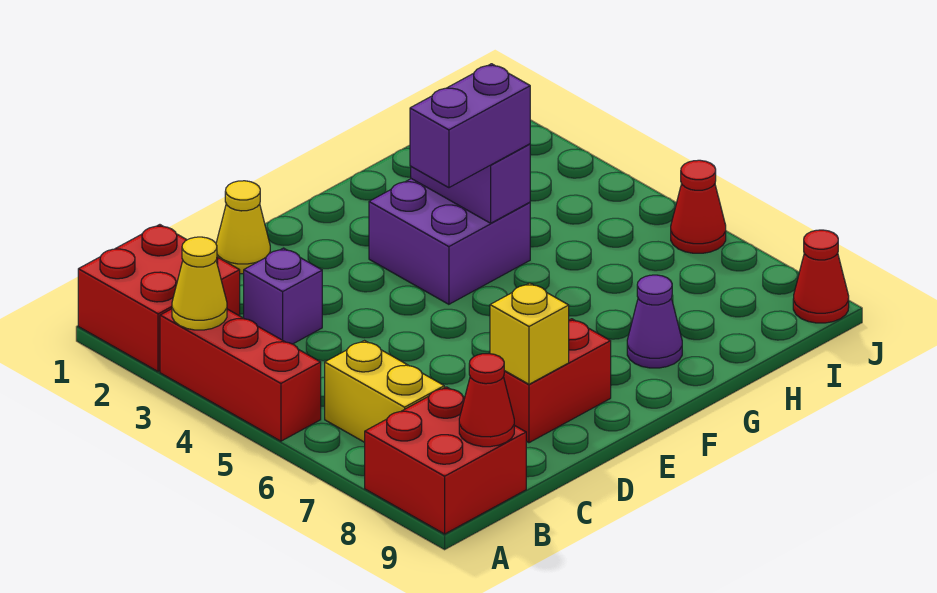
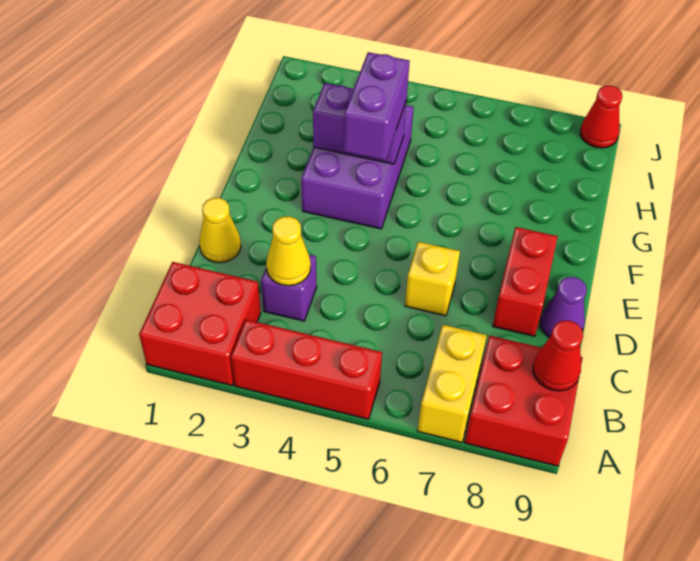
yellow 1x1 cone [172,237,227,330] -> yellow 1x1 cone moved to [266,216,311,286]
yellow 1x2 brick [325,341,444,442] -> yellow 1x2 brick turned to [418,325,487,442]
yellow 1x1 brick [490,283,569,384] -> yellow 1x1 brick moved to [405,242,460,316]
purple 2x2 brick [369,179,530,304] -> purple 2x3 brick [301,105,414,229]
purple 1x1 cone [627,275,682,368] -> purple 1x1 cone moved to [541,277,587,338]
red 1x1 cone [671,160,726,253] -> none

